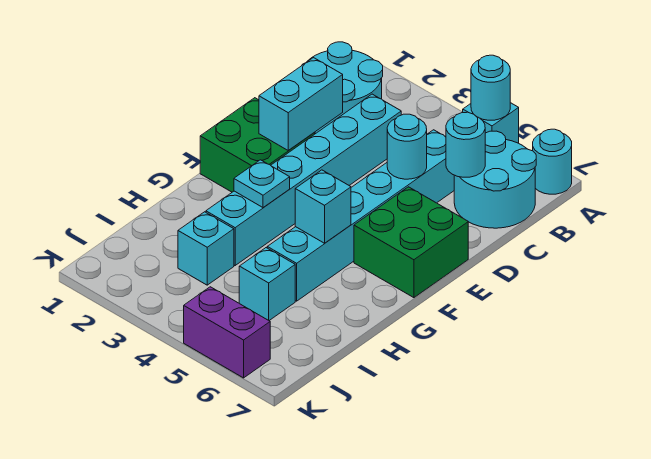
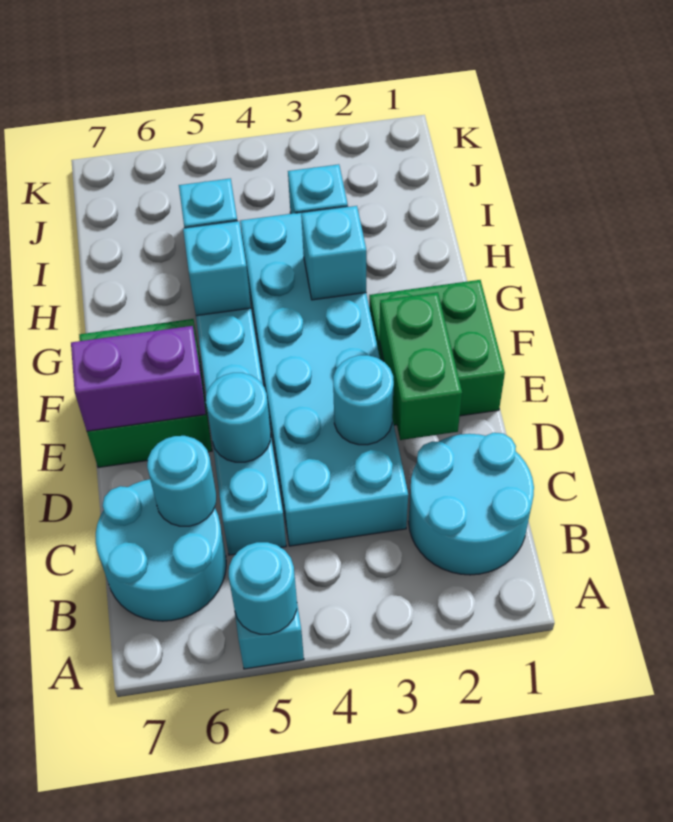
cyan 1x1 round brick [533,129,572,194] -> cyan 1x1 round brick moved to [333,355,394,445]
cyan 1x6 brick [206,94,401,265] -> cyan 2x6 brick [240,206,408,546]
cyan 1x2 brick [259,58,343,150] -> green 1x2 brick [379,292,462,440]
cyan 1x1 plate [234,160,290,207] -> cyan 1x1 brick [301,206,366,300]
purple 1x2 brick [184,287,270,378] -> purple 1x2 brick moved to [71,326,206,431]

